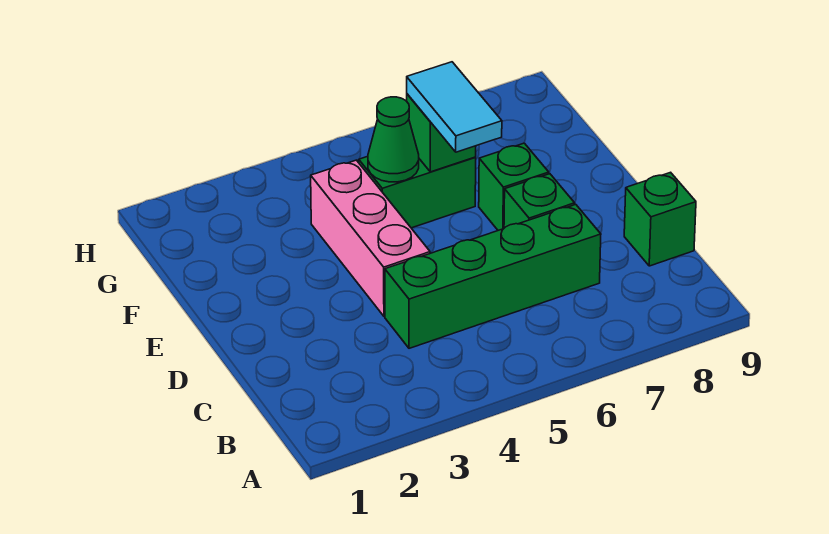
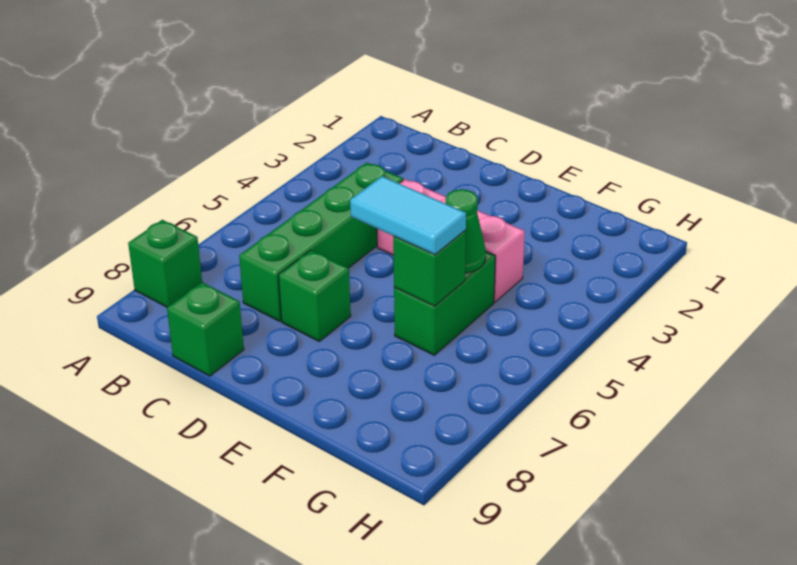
green 1x1 brick [479,143,549,230] -> green 1x1 brick moved to [128,220,202,307]

